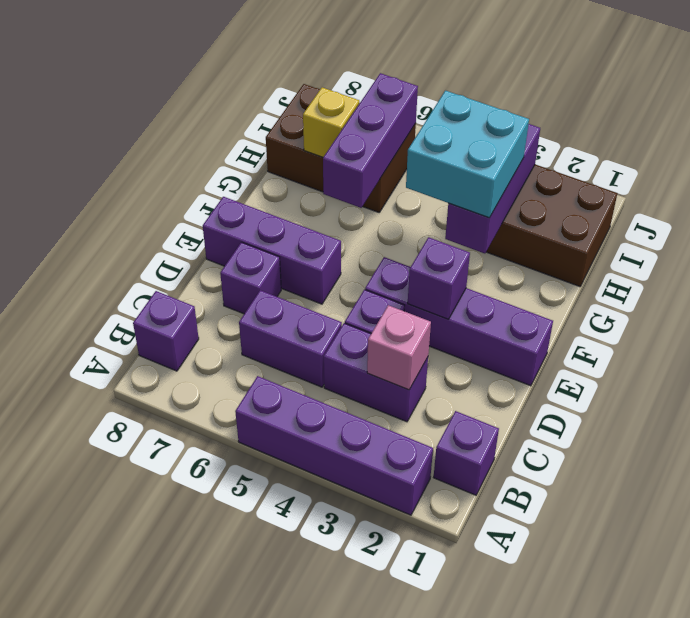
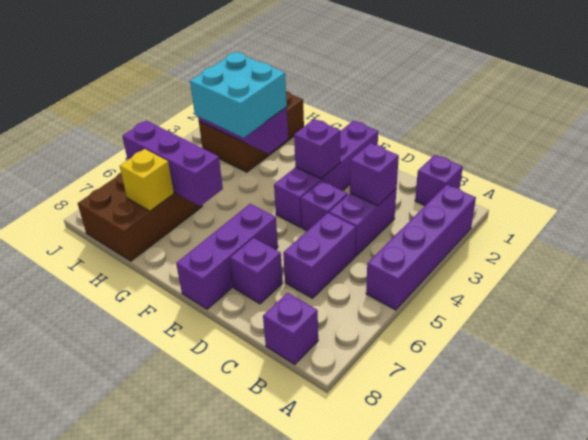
pink 1x1 brick [367,305,431,390] -> purple 1x1 brick [350,143,399,206]

